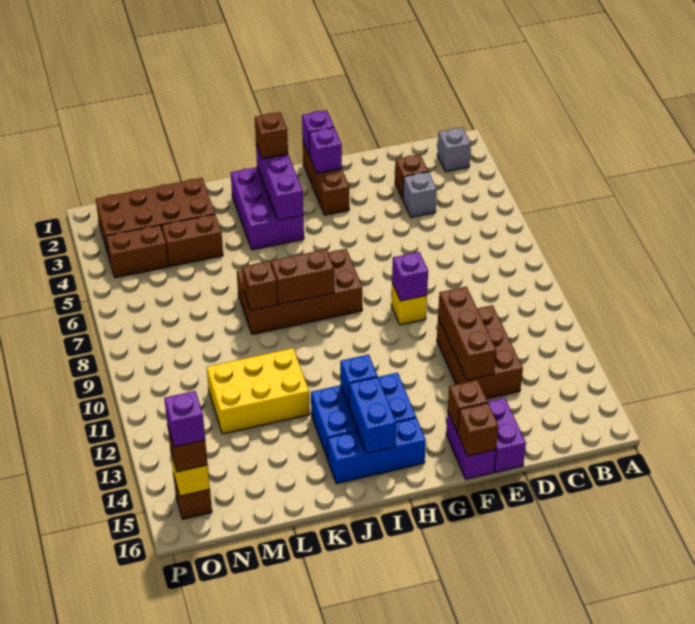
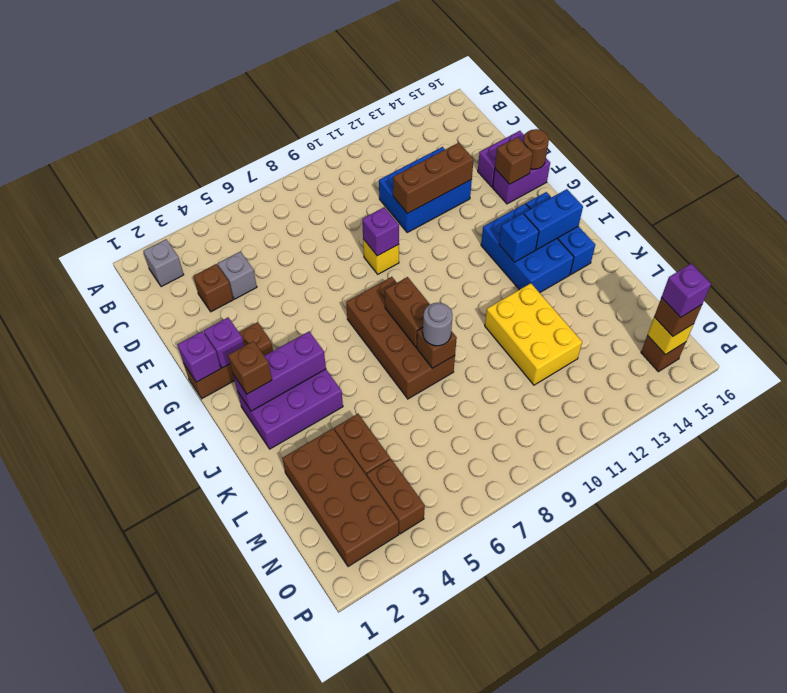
brown 2x3 brick [437,305,523,399] -> blue 2x3 brick [379,147,472,232]
brown 1x1 brick [458,403,498,456] -> brown 1x1 round brick [523,129,549,169]
none -> grey 1x1 round brick [423,303,453,346]

